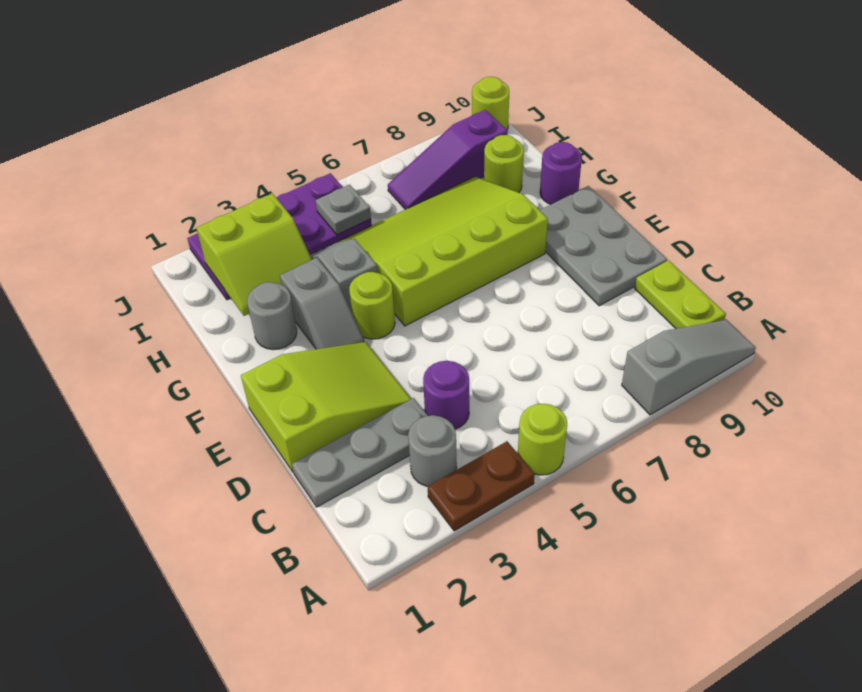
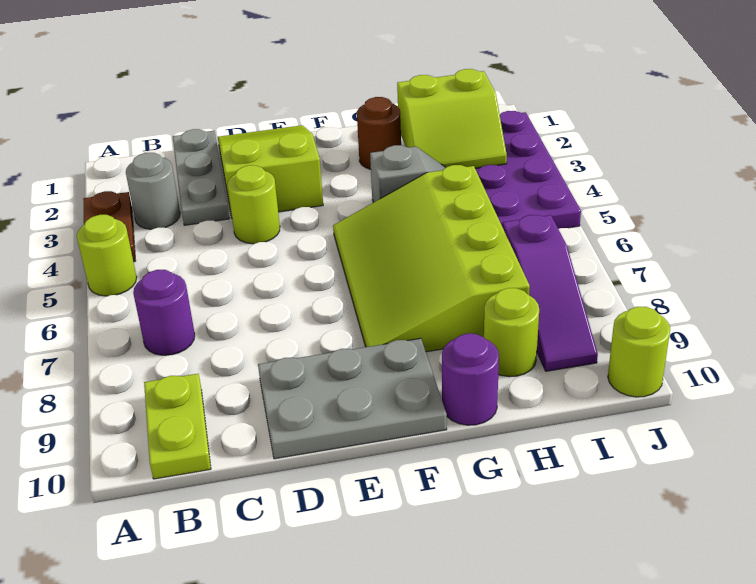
grey 1x3 slope [622,320,756,415] -> none
lime 1x2 plate [635,260,726,329] -> lime 1x2 plate turned to [144,374,211,479]
purple 1x1 round brick [423,361,469,429] -> purple 1x1 round brick moved to [133,270,195,355]
lime 2x3 slope [241,342,411,472] -> lime 2x3 slope turned to [218,125,323,217]
grey 1x2 slope [280,258,365,349] -> none
lime 1x1 round brick [349,272,395,339] -> lime 1x1 round brick moved to [228,165,280,244]
lime 3x4 slope [339,177,548,326] -> lime 3x4 slope turned to [333,165,530,352]
grey 1x1 round brick [247,282,297,350] -> brown 1x1 round brick [357,97,401,169]
lime 2x2 slope [196,193,312,316] -> lime 2x2 slope turned to [397,69,507,168]
grey 1x1 plate [316,185,371,235] -> none
purple 1x3 slope [388,110,508,210] -> purple 1x3 slope turned to [503,215,598,371]

